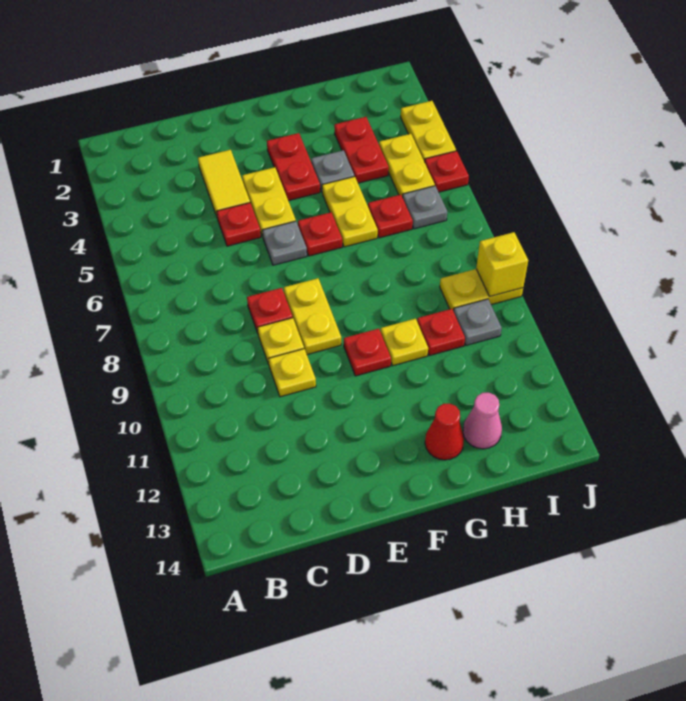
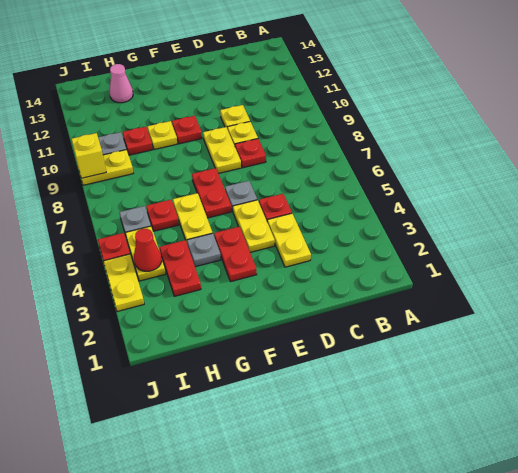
yellow 1x2 tile [198,150,250,216] -> yellow 1x2 plate [267,213,311,267]
red 1x1 plate [298,212,342,256] -> red 1x2 plate [192,168,231,218]
red 1x1 cone [425,404,464,460] -> red 1x1 cone moved to [134,229,162,271]

